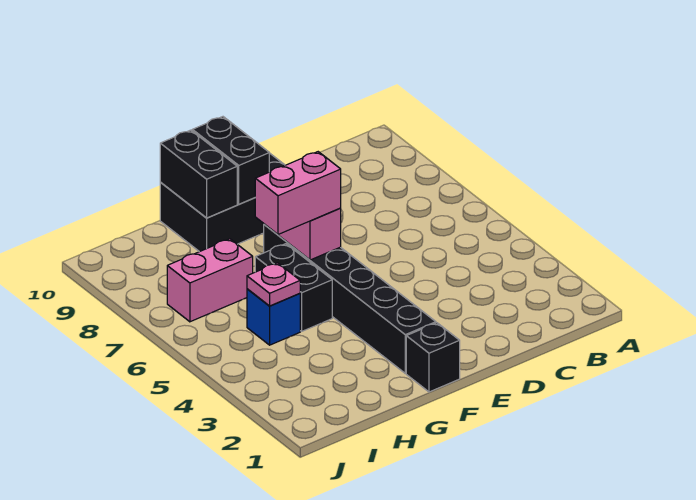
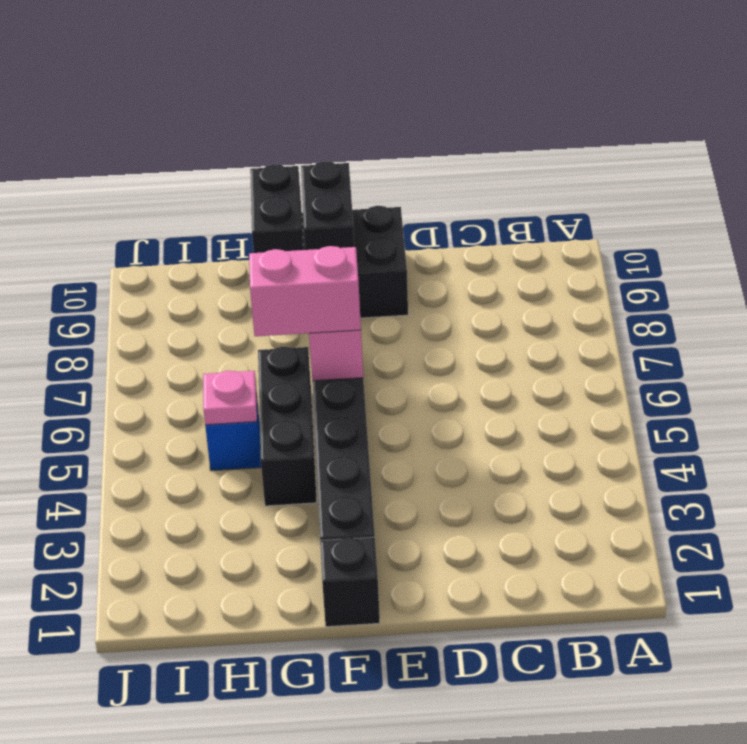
black 1x2 brick [255,244,332,331] -> black 1x3 brick [258,346,317,506]
pink 1x2 brick [167,239,253,322] -> none

